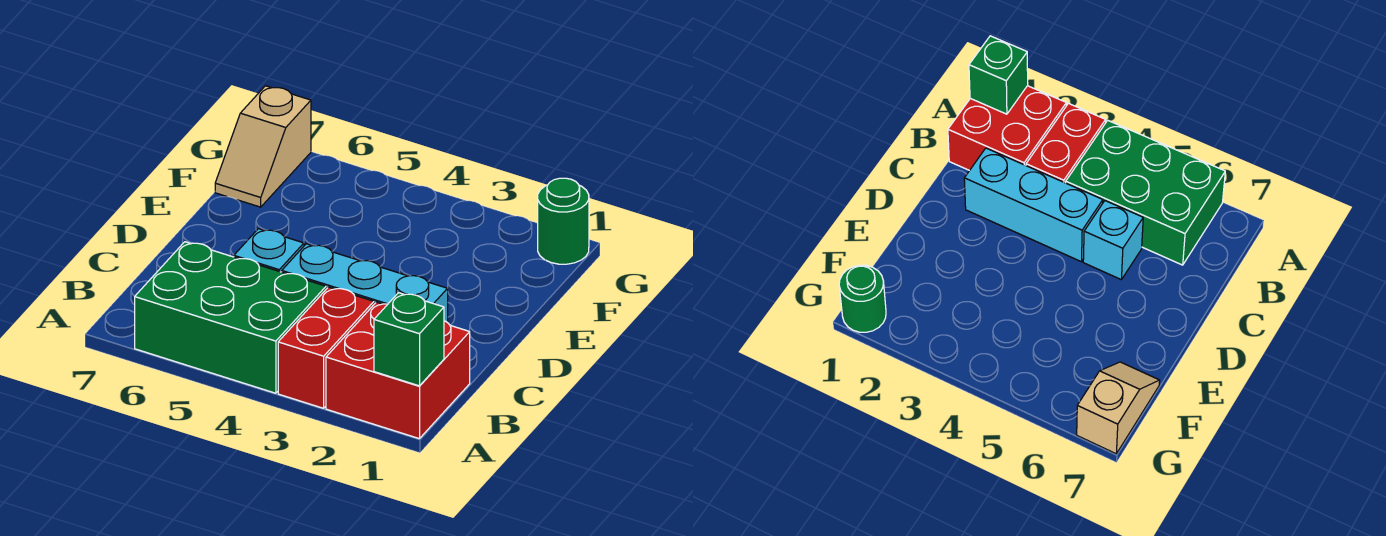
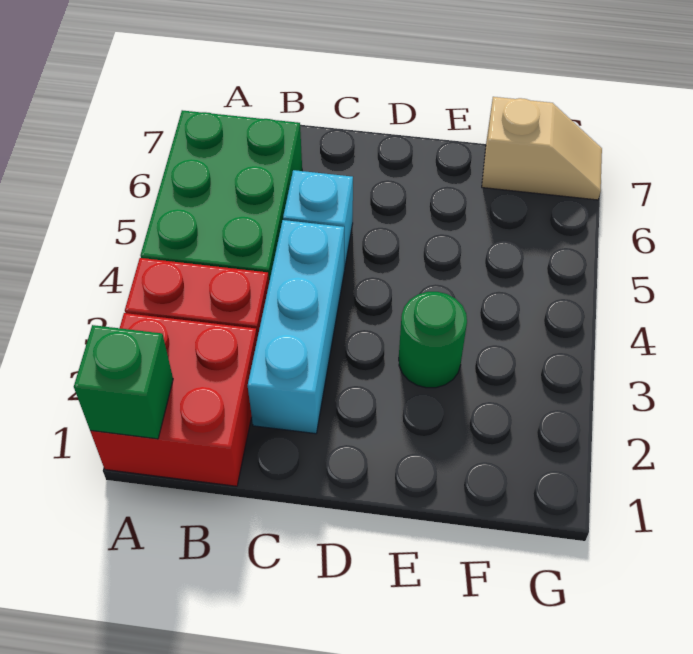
tan 1x2 slope [215,86,311,207] -> tan 1x2 slope turned to [482,97,602,200]
green 1x1 round brick [538,178,589,264] -> green 1x1 round brick moved to [399,292,467,388]

